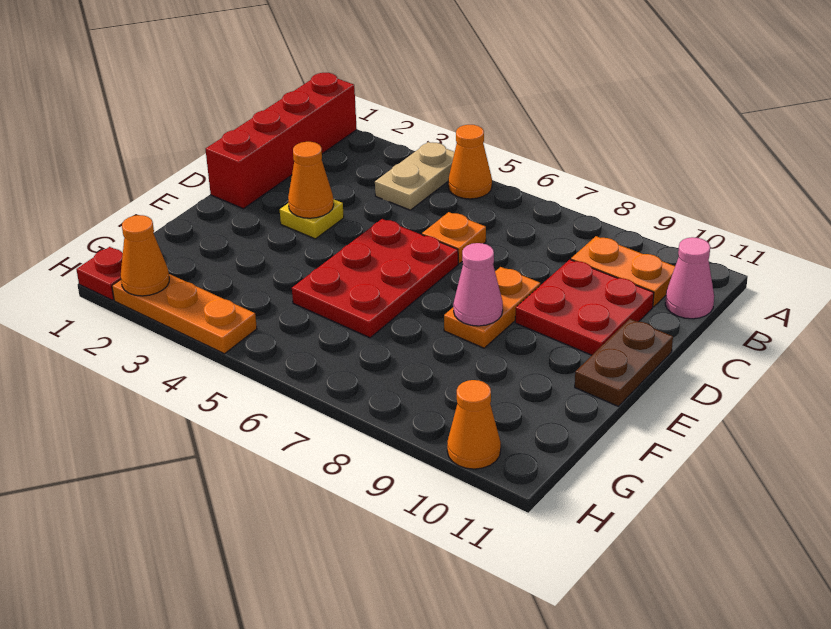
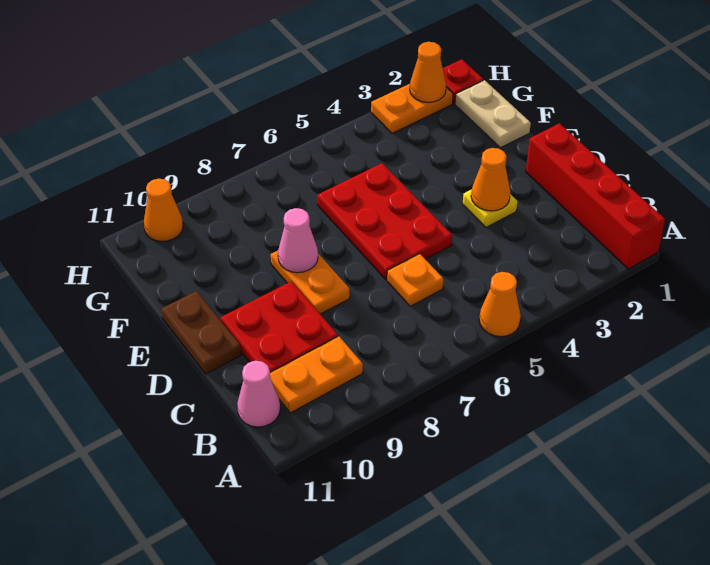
tan 1x2 plate [375,142,455,210] -> tan 1x2 plate moved to [455,80,531,148]
orange 1x3 plate [112,274,257,354] -> orange 1x2 plate [371,84,453,133]

